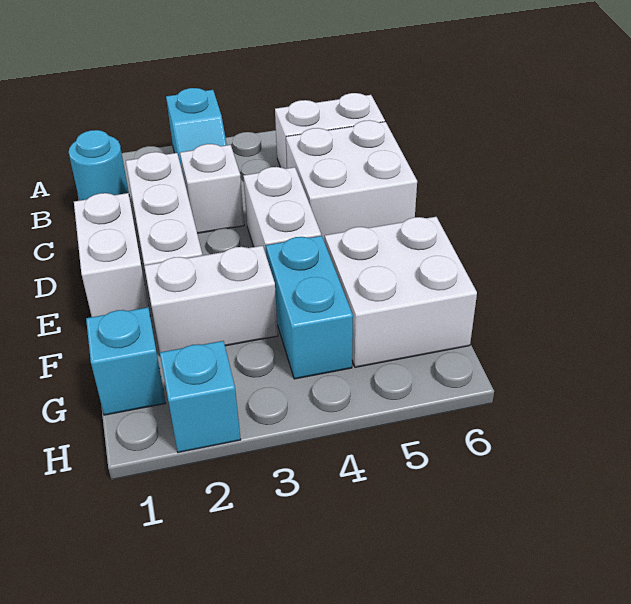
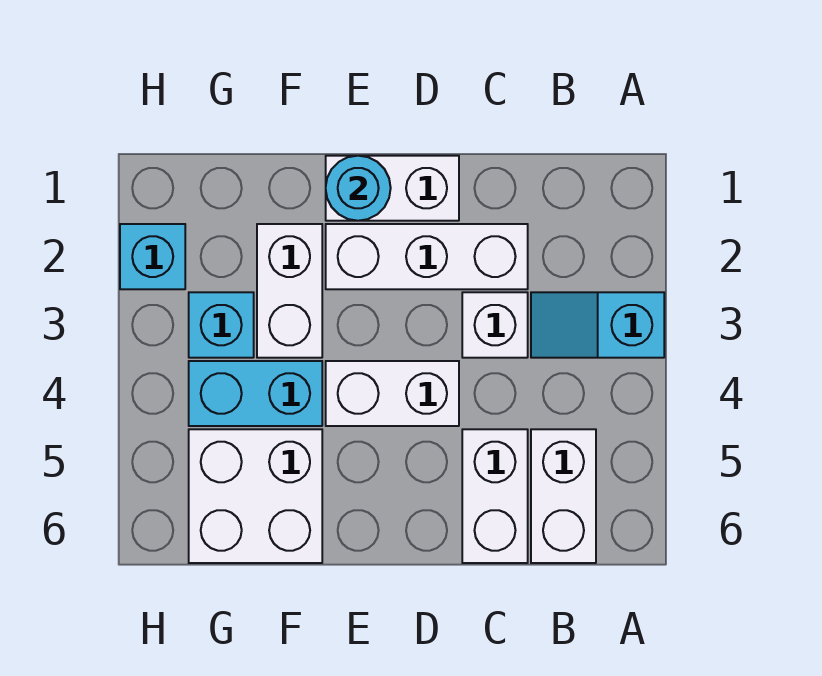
cyan 1x1 round brick [69,130,129,200] -> cyan 1x1 round brick moved to [326,156,391,221]
white 2x2 brick [286,120,417,242] -> white 1x2 brick [462,429,528,563]
cyan 1x1 brick [86,307,165,415] -> cyan 1x1 brick moved to [189,292,254,358]

